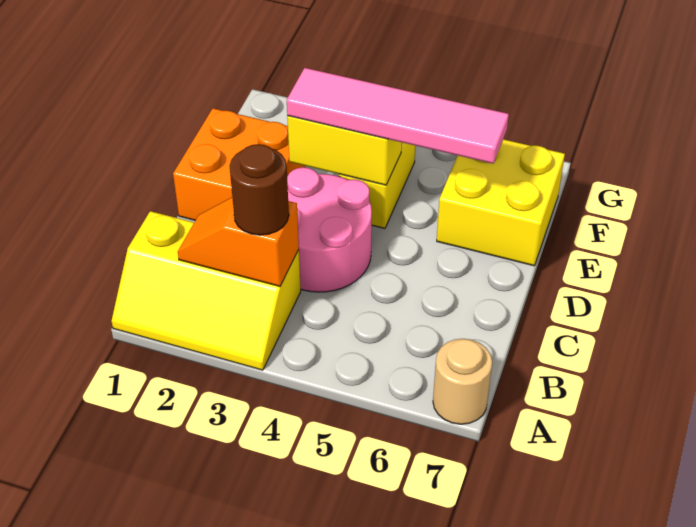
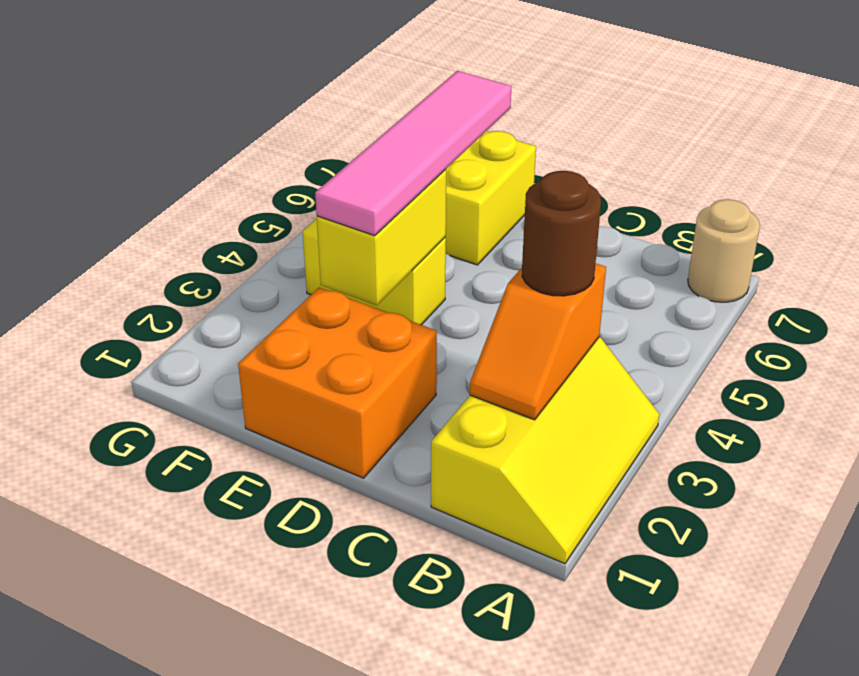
pink 2x2 round brick [287,167,372,292] -> none

